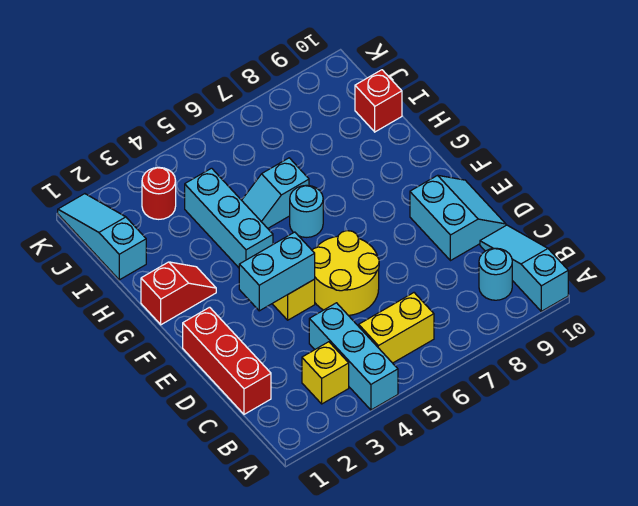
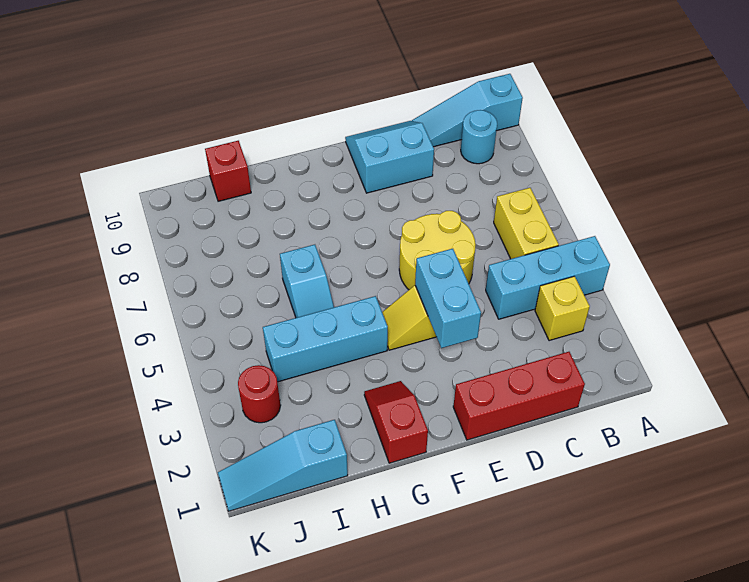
cyan 1x1 round brick [290,185,323,237] -> none

